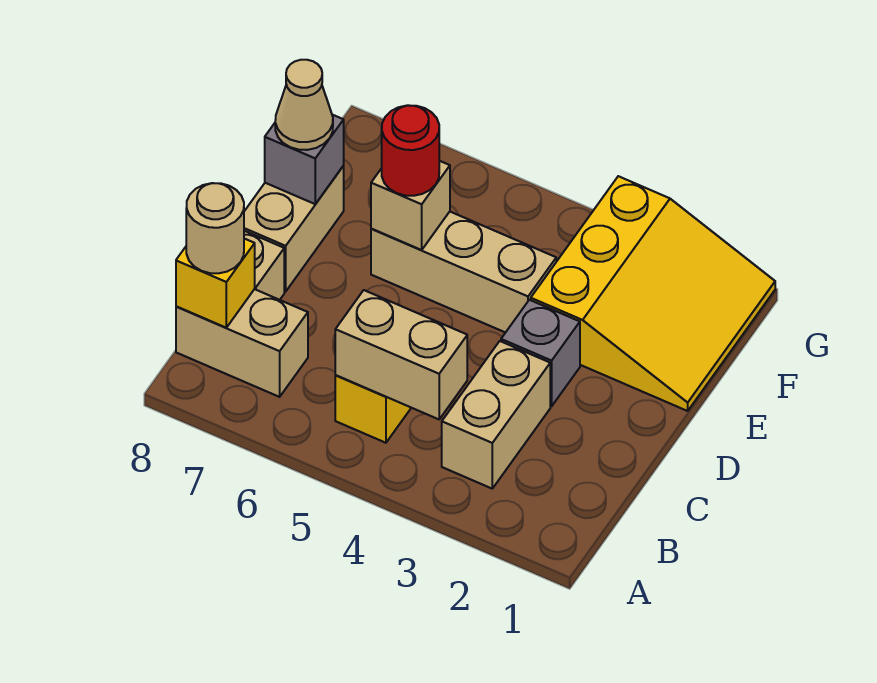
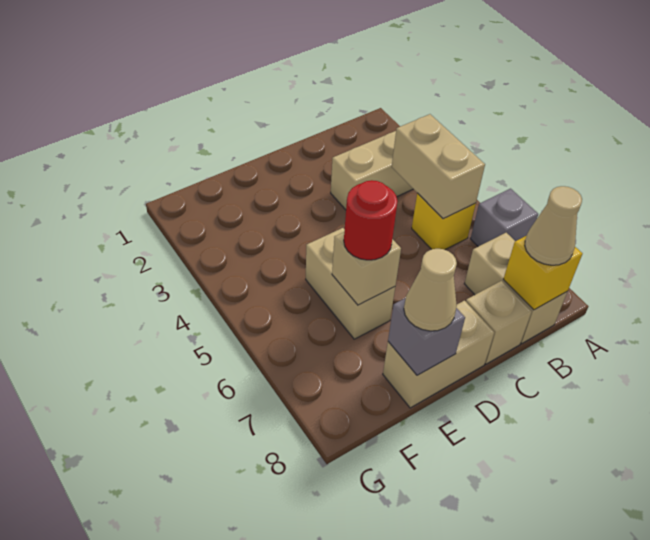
tan 1x1 round brick [186,183,244,273] -> tan 1x1 cone [525,186,582,265]
grey 1x1 brick [501,300,580,406] -> grey 1x1 brick moved to [471,189,538,246]
yellow 3x3 slope [531,176,775,411] -> none
tan 1x3 brick [371,212,556,333] -> tan 1x2 brick [306,228,395,339]

